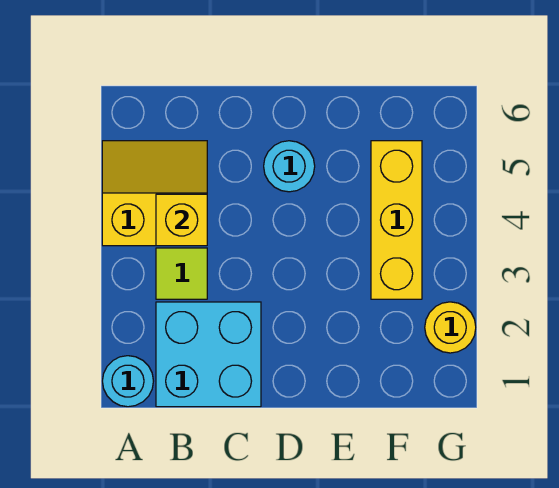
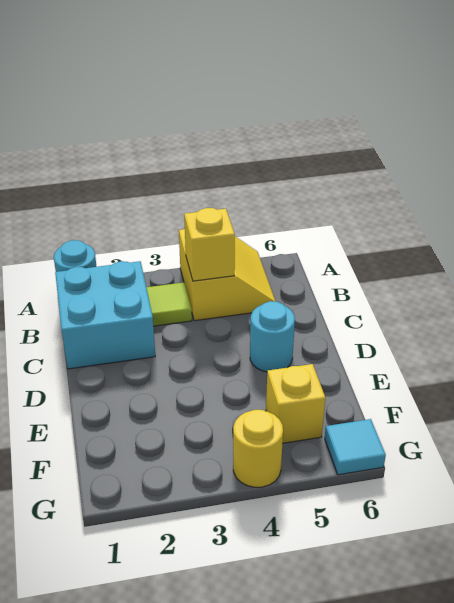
yellow 1x3 brick [371,141,422,299] -> yellow 1x1 brick [266,364,325,443]
yellow 1x1 round brick [425,302,476,353] -> yellow 1x1 round brick moved to [233,410,283,487]
none -> cyan 1x1 tile [325,419,386,475]

